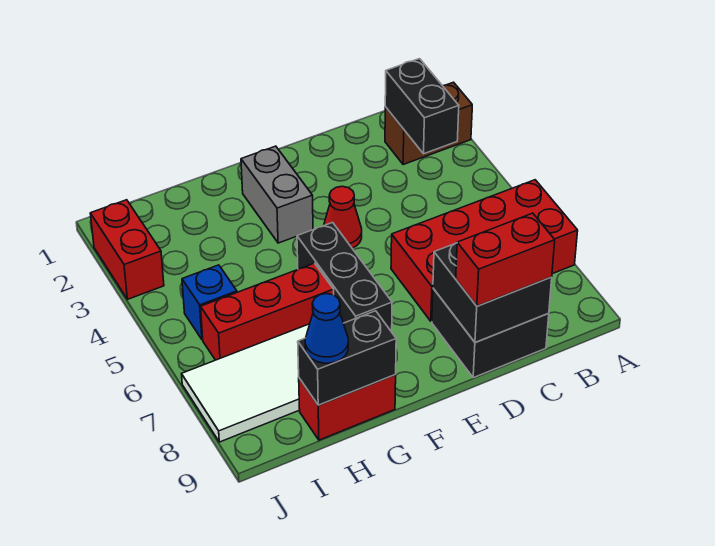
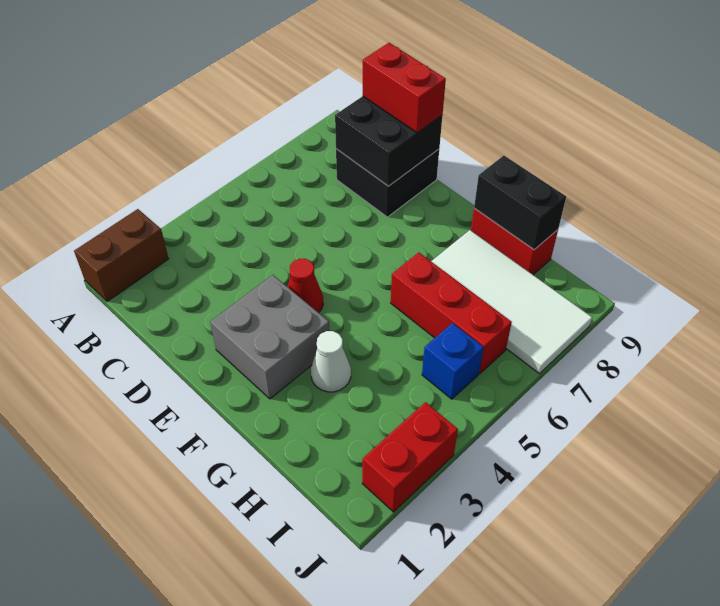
brown 1x2 brick [385,82,472,165] -> brown 1x2 brick turned to [74,209,169,302]
red 2x4 brick [391,180,578,321] -> none
black 1x2 brick [385,59,459,154] -> none
grey 1x2 brick [241,146,313,243] -> grey 2x2 brick [210,275,329,399]
black 1x3 brick [297,222,392,332] -> none
none -> white 1x1 cone [311,331,351,392]
blue 1x1 cone [305,294,348,363] -> none

